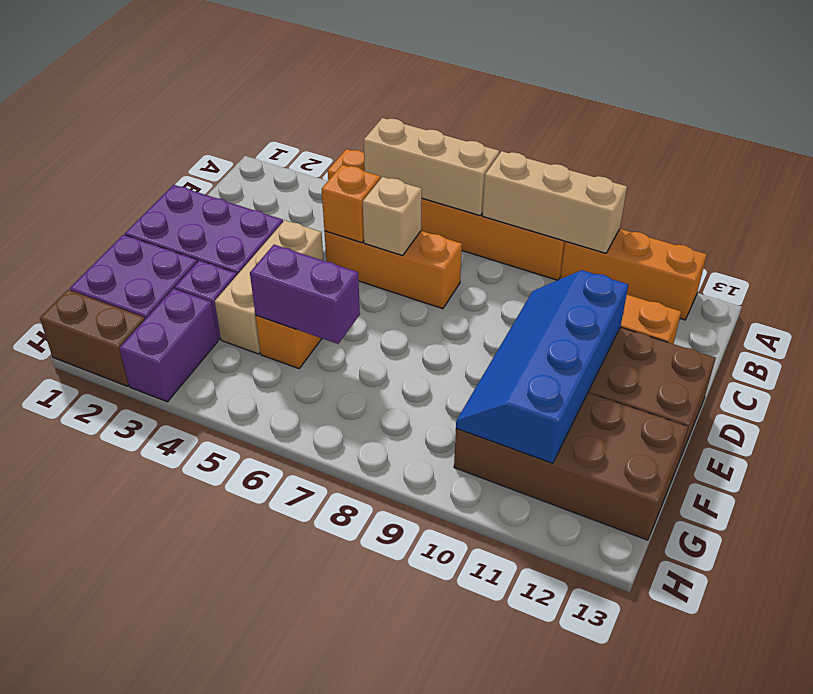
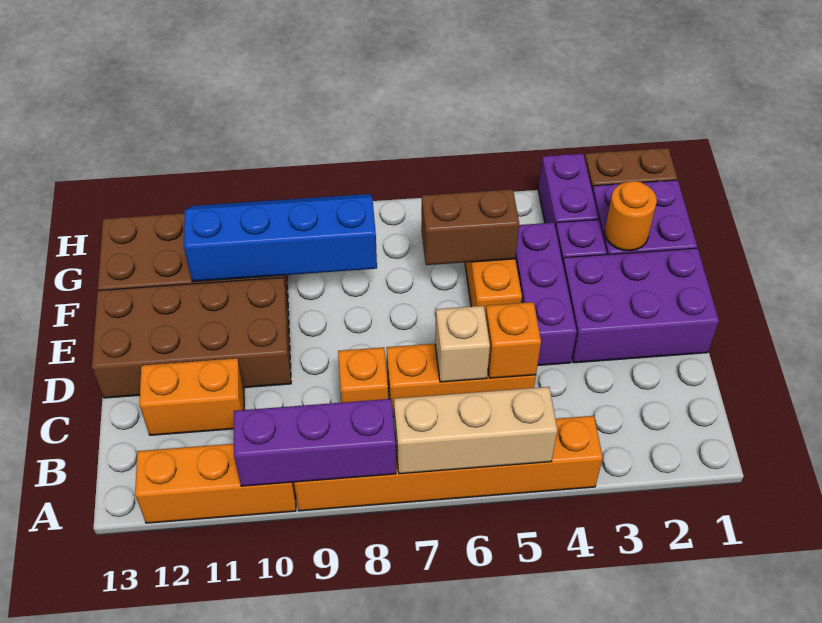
tan 1x3 brick [482,151,627,253] -> purple 1x3 brick [234,399,396,486]
none -> orange 1x1 brick [338,347,388,402]
tan 1x3 brick [215,220,324,354] -> purple 1x3 brick [515,223,577,365]
blue 2x4 slope [456,270,628,464] -> blue 2x4 slope turned to [184,194,377,282]
none -> orange 1x1 round brick [605,181,657,251]
purple 1x2 brick [250,245,360,344] -> brown 1x2 brick [421,189,519,265]

